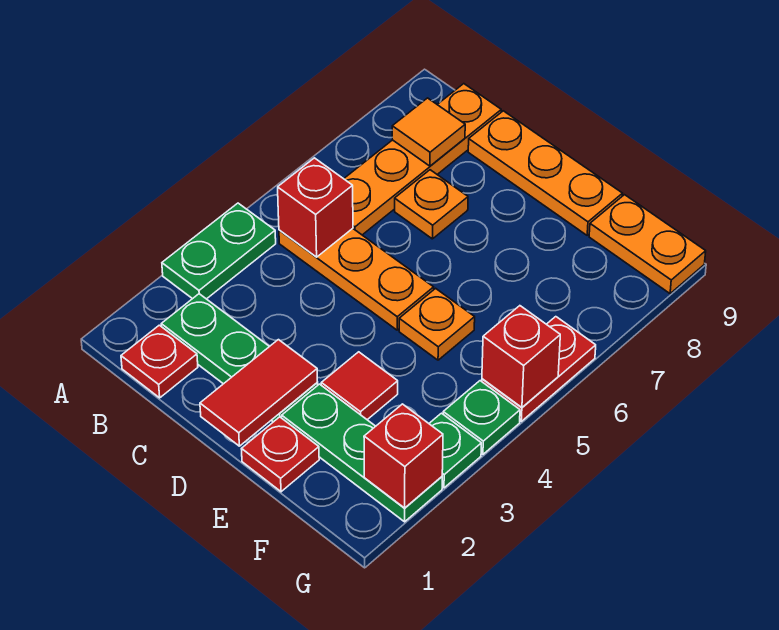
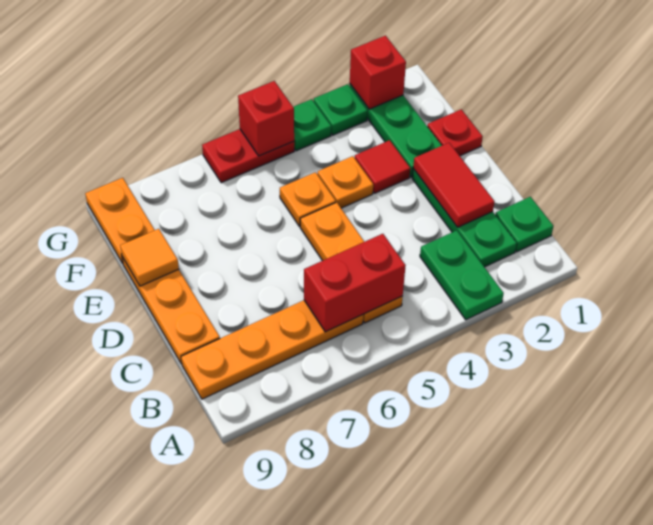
green 1x2 plate [162,203,276,299] -> green 1x2 plate turned to [420,230,504,320]
red 1x1 plate [121,325,198,398] -> green 1x1 plate [495,197,553,252]
red 1x1 brick [278,158,353,257] -> red 1x2 brick [304,234,406,332]
orange 1x1 tile [392,98,465,166] -> orange 1x1 tile moved to [120,229,179,286]
orange 1x1 plate [395,170,468,239] -> orange 1x1 plate moved to [317,156,373,208]
red 1x2 tile [200,340,317,446] -> red 1x2 tile turned to [413,143,495,227]

